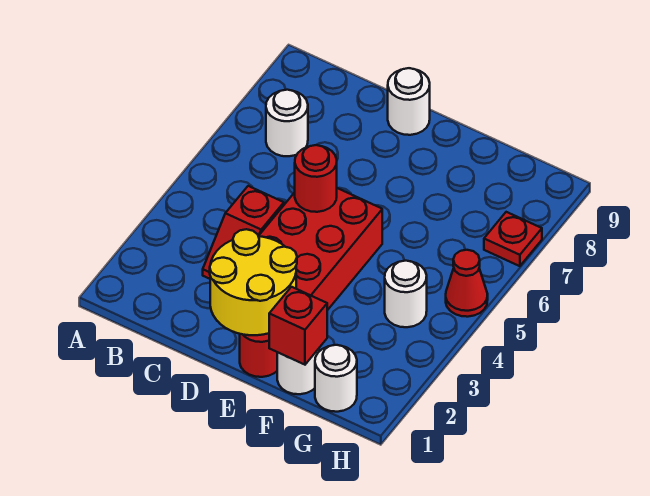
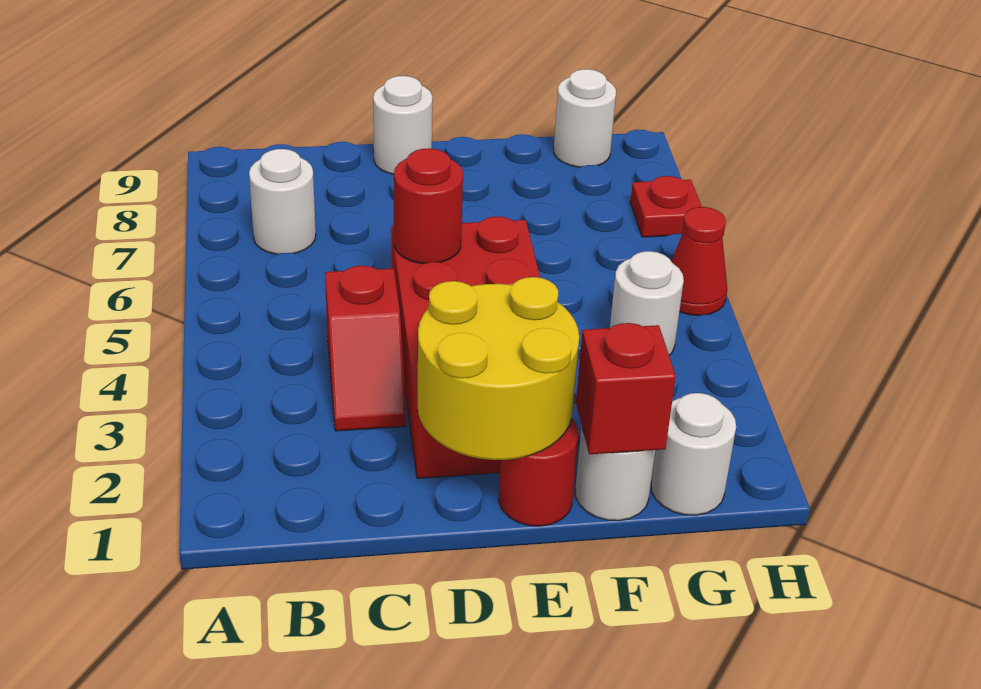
none -> white 1x1 round brick [554,69,616,167]

